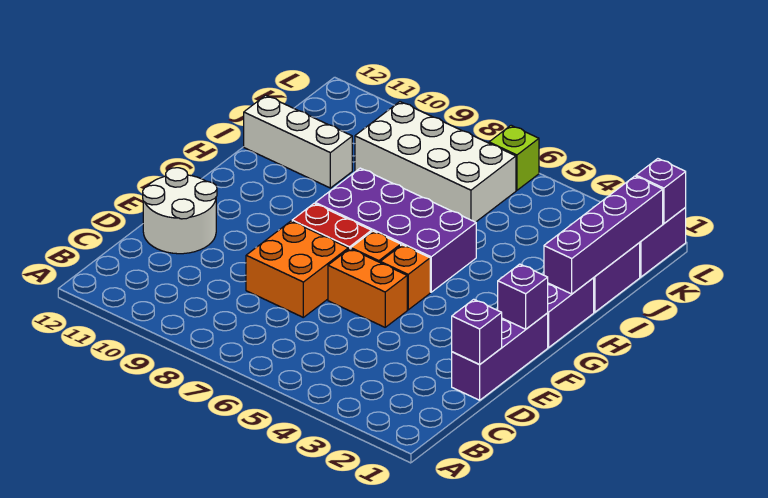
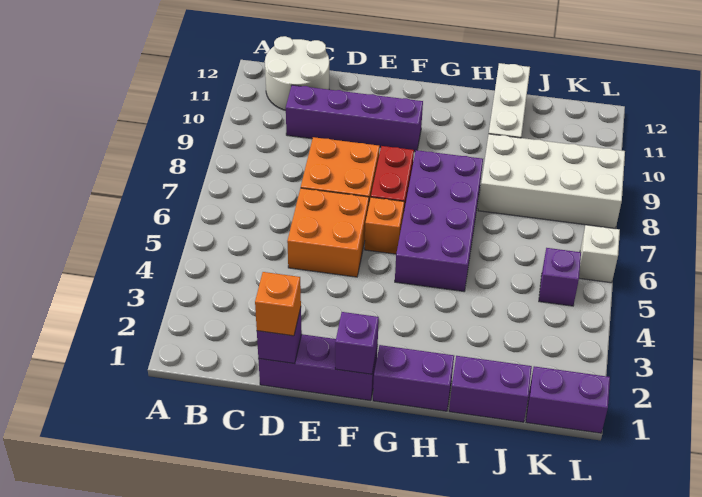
white 2x2 round brick [143,168,217,254] -> white 2x2 round brick moved to [265,36,329,110]
orange 1x2 brick [328,249,407,327] -> orange 2x2 brick [287,188,369,277]
orange 1x1 brick [380,245,430,310] -> orange 1x1 brick moved to [255,272,301,336]
purple 1x4 brick [544,176,663,294] -> purple 1x4 brick moved to [286,85,423,152]
white 2x4 brick [355,102,516,222] -> white 2x4 brick turned to [478,134,625,229]
purple 1x1 brick [636,159,686,224] -> purple 1x1 brick moved to [539,248,581,306]
lime 1x1 brick [489,125,539,190] -> white 1x1 brick [579,225,620,283]

